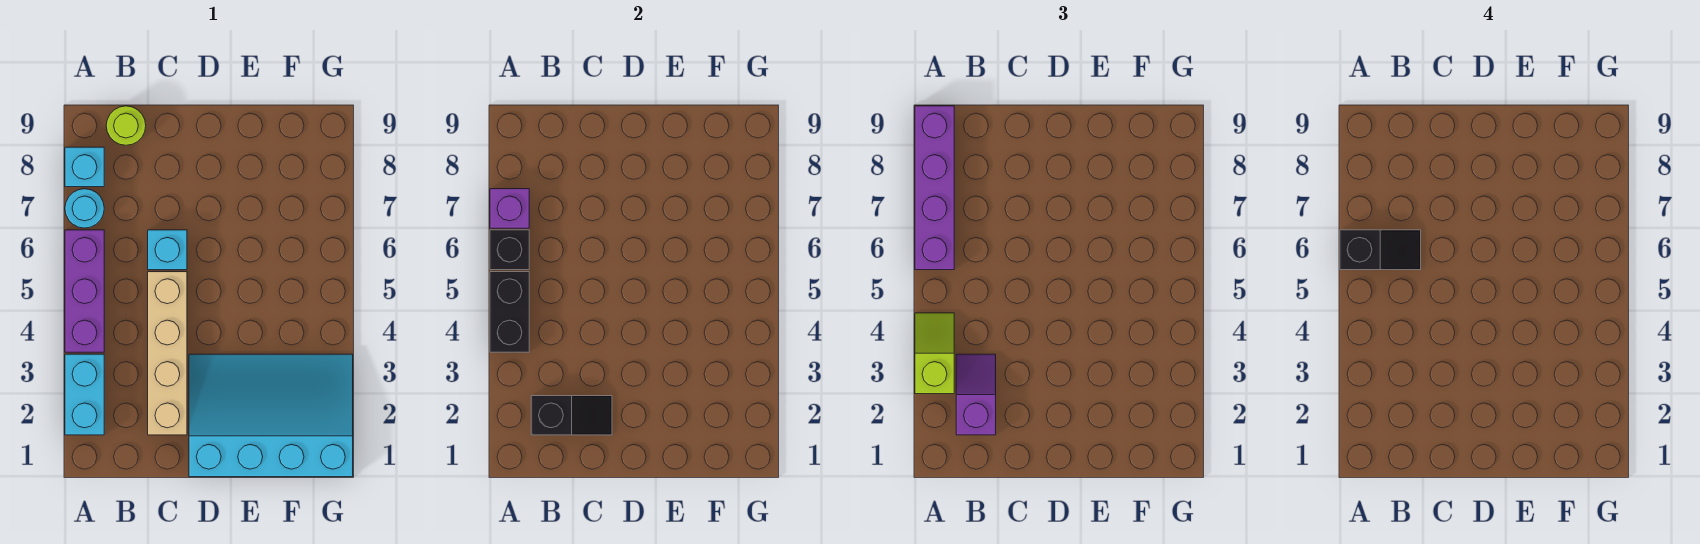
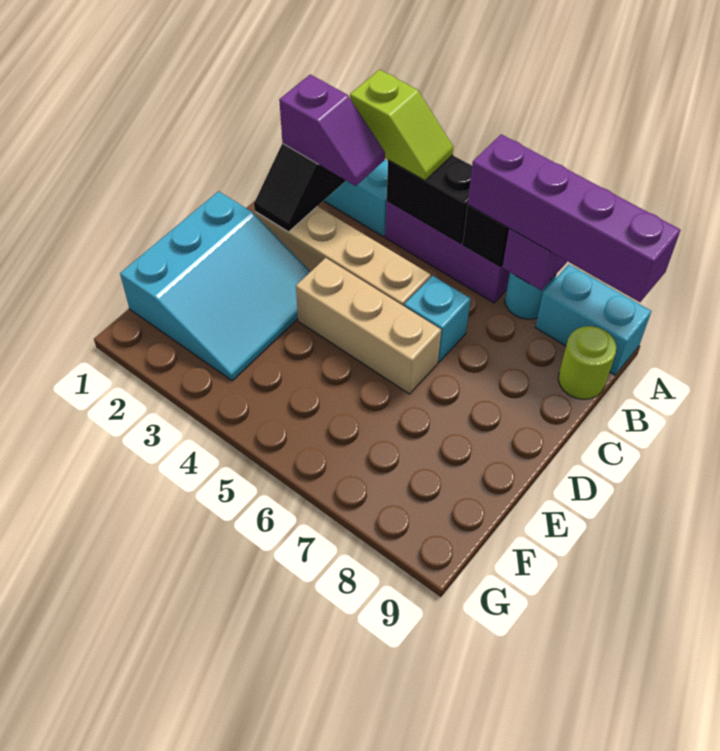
black 1x2 slope [1340,230,1421,270] -> none
cyan 1x1 brick [65,147,104,187] -> cyan 1x2 brick [535,264,651,375]
cyan 3x4 slope [189,354,353,477] -> cyan 3x3 slope [120,191,310,381]
none -> tan 1x3 brick [296,258,441,394]

